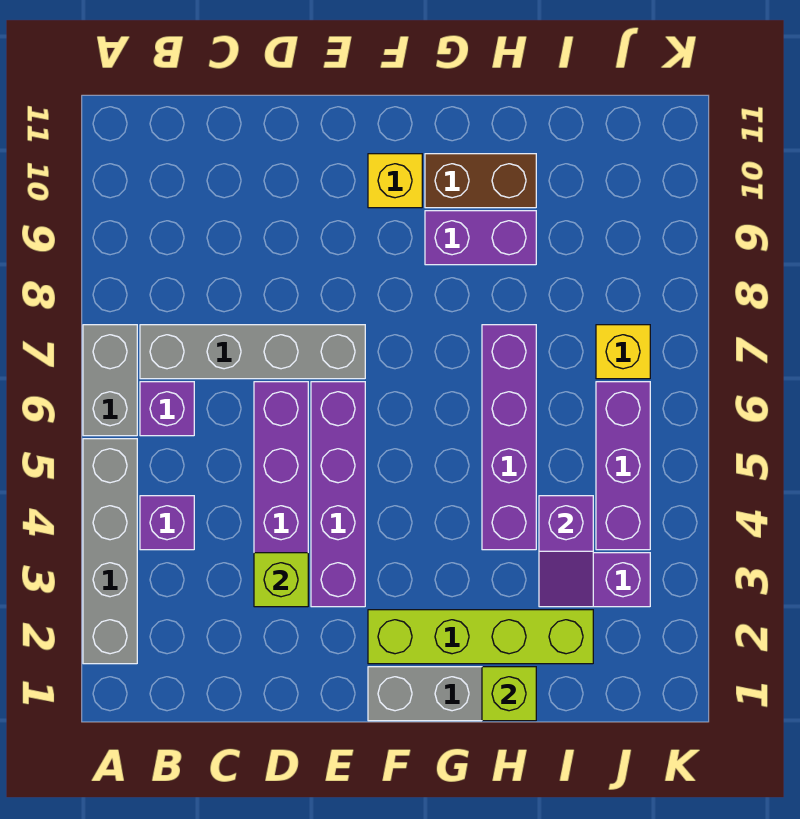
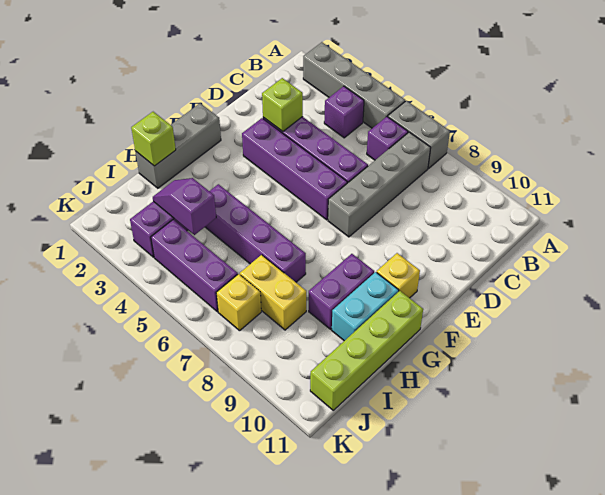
lime 1x4 brick [368,610,593,664] -> lime 1x4 brick moved to [310,291,423,410]
brown 1x2 brick [425,154,536,208] -> cyan 1x2 brick [332,272,399,341]
none -> yellow 1x2 brick [240,255,306,330]

